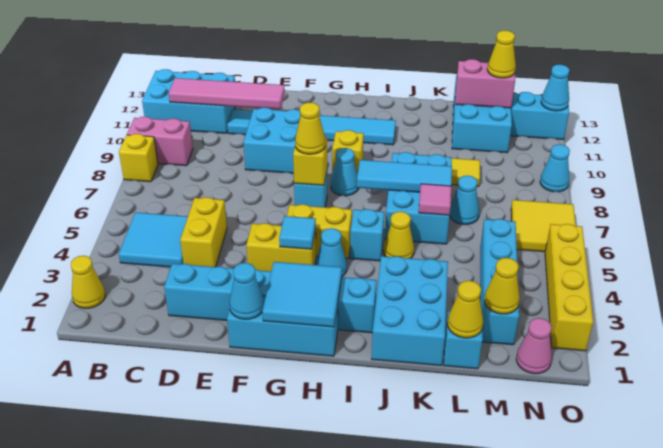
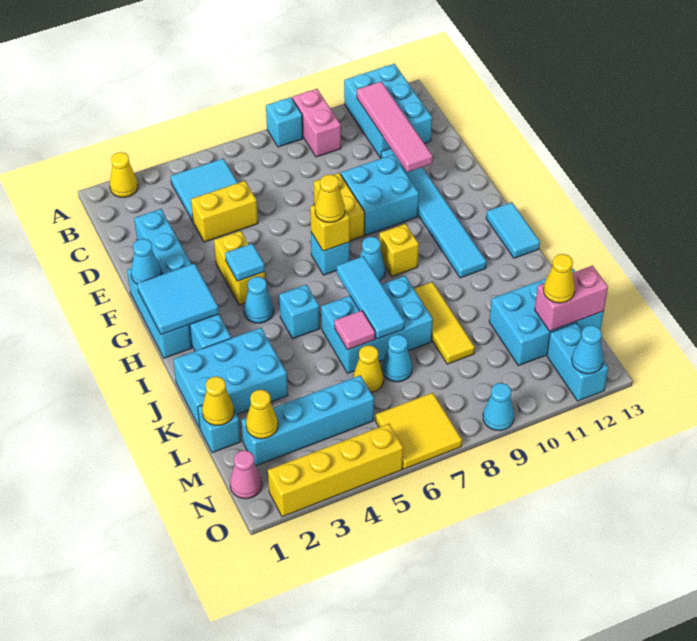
yellow 1x1 brick [119,134,158,182] -> cyan 1x1 brick [266,97,303,147]
yellow 1x2 brick [287,204,352,258] -> yellow 1x2 brick moved to [314,173,364,241]
none -> cyan 1x2 tile [486,202,540,258]
yellow 1x1 cone [383,212,414,258] -> yellow 1x1 cone moved to [353,345,384,392]
pink 1x2 brick [455,59,515,108] -> pink 1x2 brick turned to [535,266,608,331]

